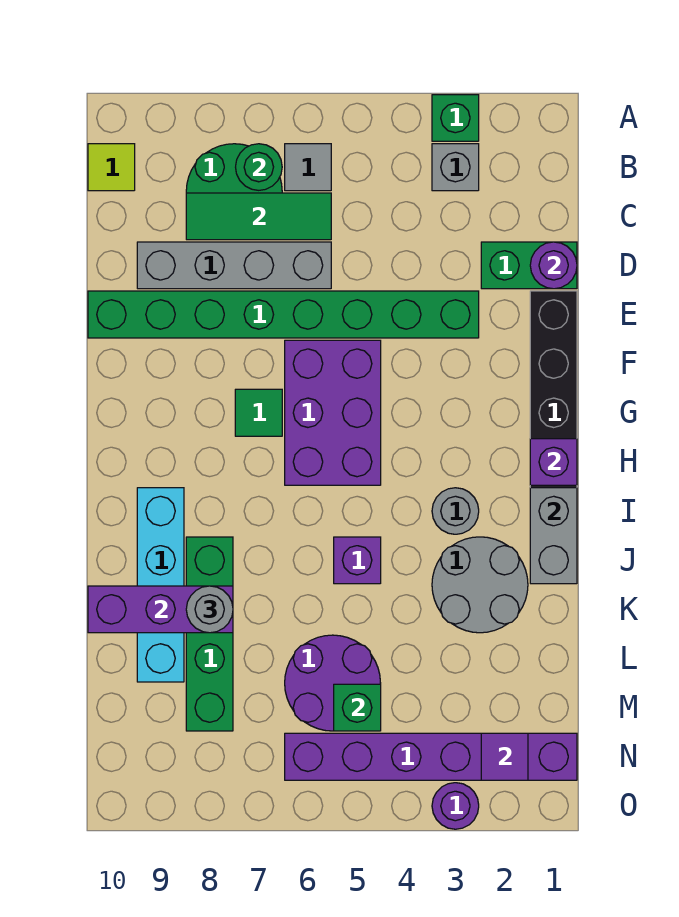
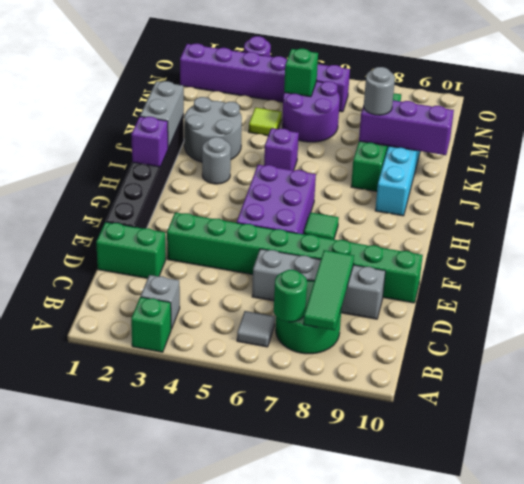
lime 1x1 tile [88,144,135,191] -> lime 1x1 tile moved to [249,108,282,136]
green 1x3 tile [186,193,331,240] -> green 1x3 tile turned to [303,250,354,330]
purple 1x1 round brick [530,242,577,289] -> none
purple 1x1 tile [481,733,528,780] -> none

